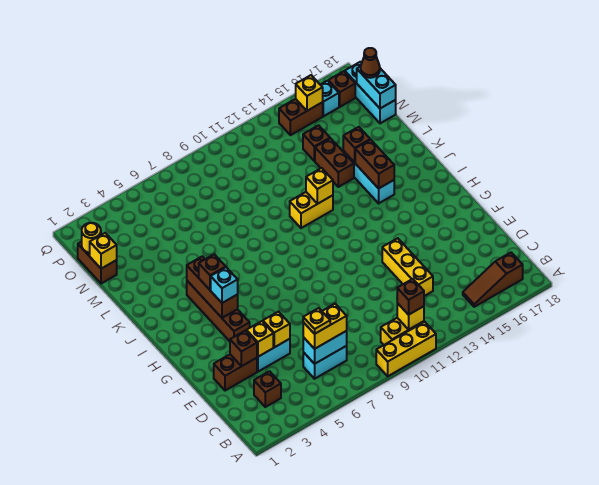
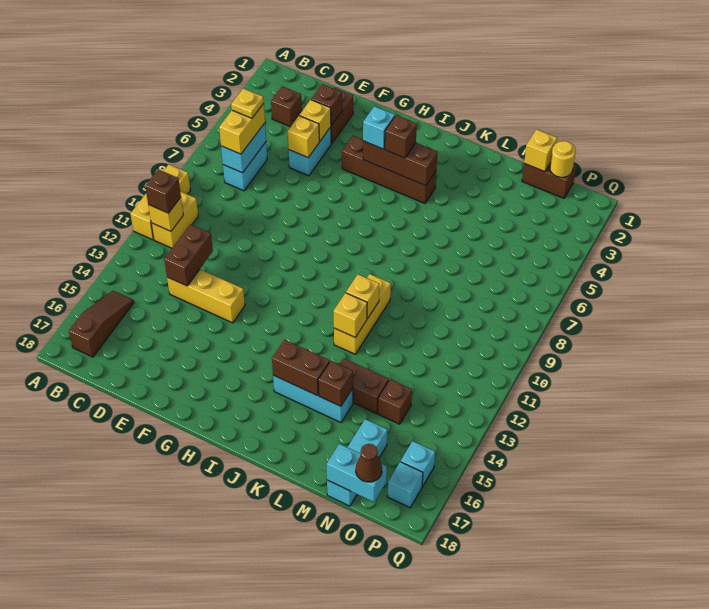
yellow 1x2 brick [290,192,333,228] -> yellow 1x3 brick [334,274,391,354]
cyan 1x3 brick [345,62,396,123] -> cyan 1x3 brick turned to [327,419,387,506]
brown 1x2 brick [279,99,323,135] -> brown 1x2 brick moved to [164,224,213,286]
yellow 1x1 brick [296,75,323,111] -> yellow 1x1 brick moved to [346,274,379,319]
brown 1x1 brick [328,71,355,107] -> cyan 1x1 brick [388,462,423,508]

